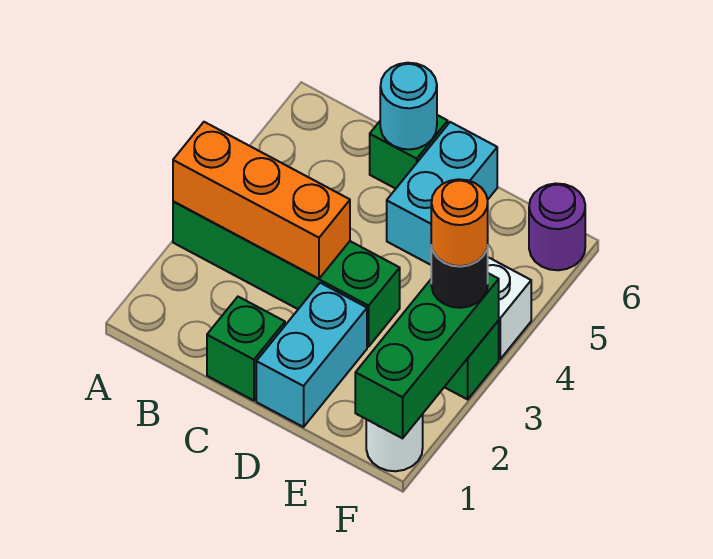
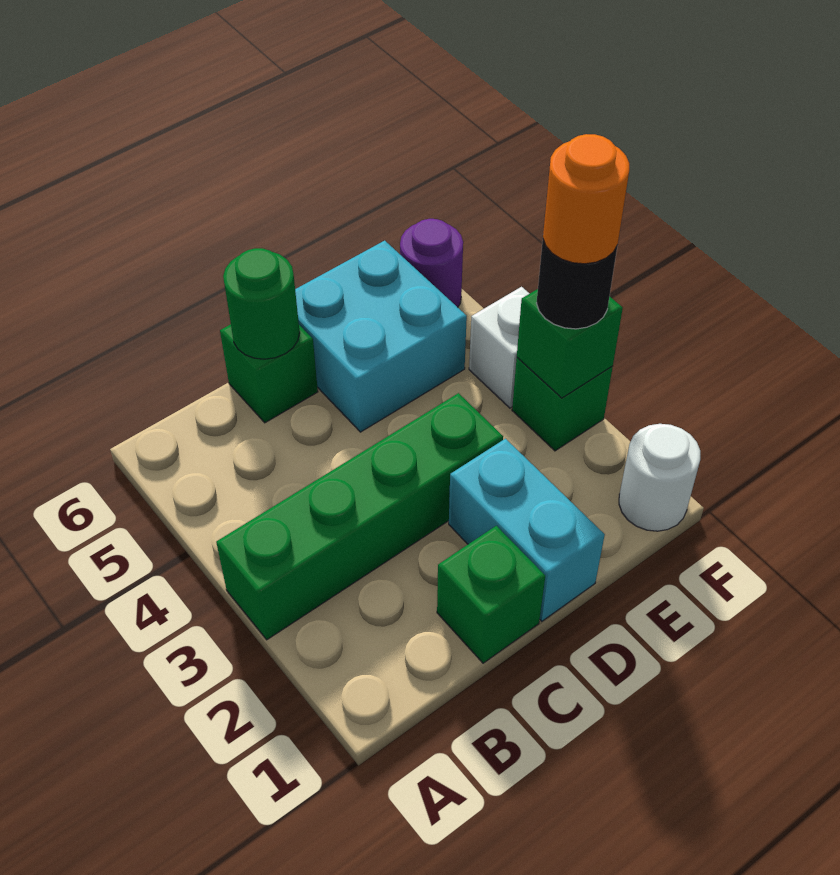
orange 1x3 brick [173,122,350,279] -> none
cyan 1x1 round brick [380,63,437,149] -> green 1x1 round brick [223,248,300,359]
cyan 1x2 brick [387,122,497,265] -> cyan 2x2 brick [295,241,467,432]
green 1x3 brick [355,273,499,438] -> green 1x1 brick [517,289,623,398]

